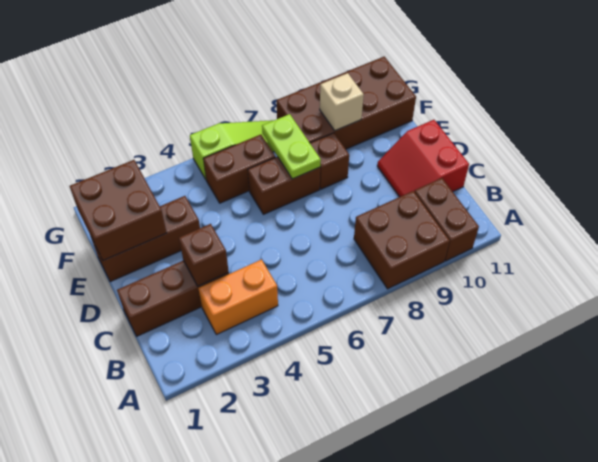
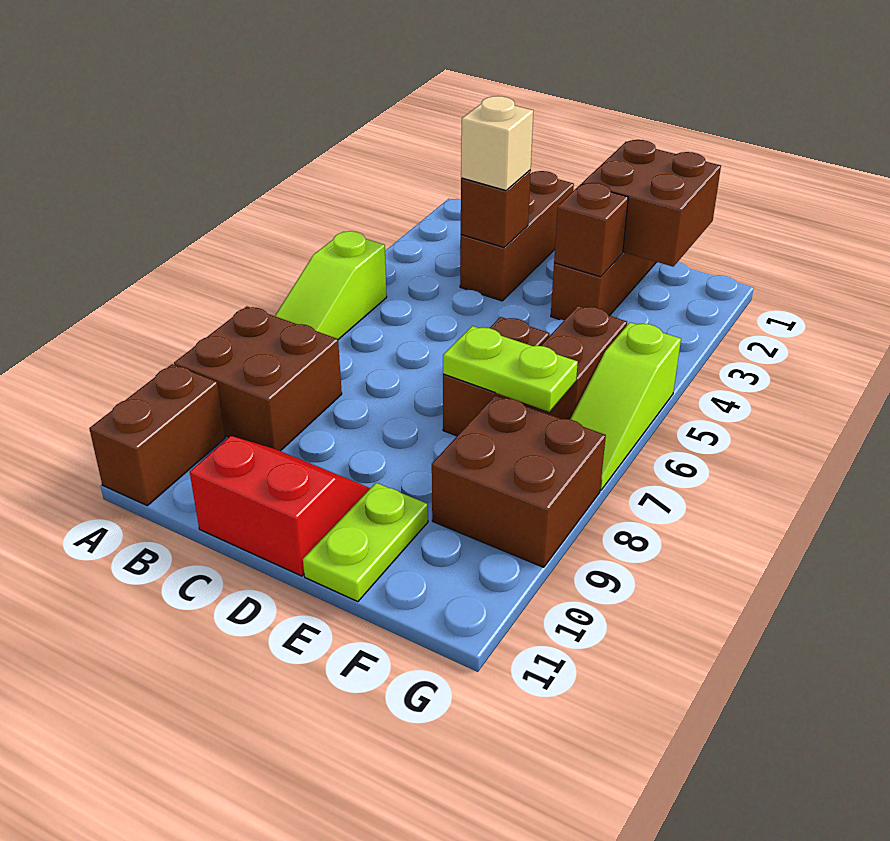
none -> lime 1x3 slope [275,231,387,339]
brown 1x2 brick [415,178,479,261] -> brown 1x2 brick turned to [89,364,225,506]
orange 1x2 brick [198,259,278,335] -> none
brown 1x1 brick [310,133,349,189] -> brown 1x1 brick moved to [554,183,628,277]
none -> lime 1x2 plate [303,483,428,602]
brown 2x4 brick [277,57,416,149] -> brown 2x2 brick [432,395,606,567]
tan 1x1 brick [320,73,364,131] -> tan 1x1 brick moved to [461,96,533,190]

